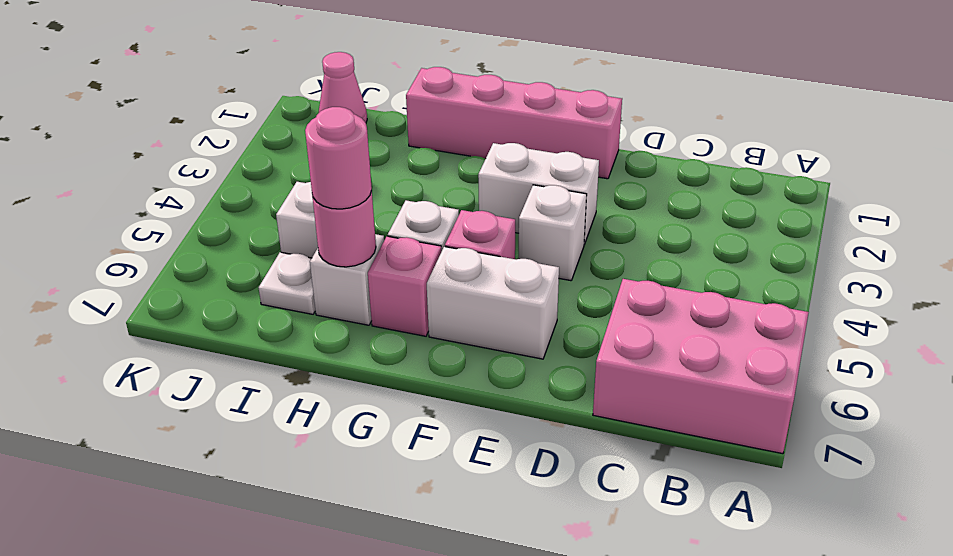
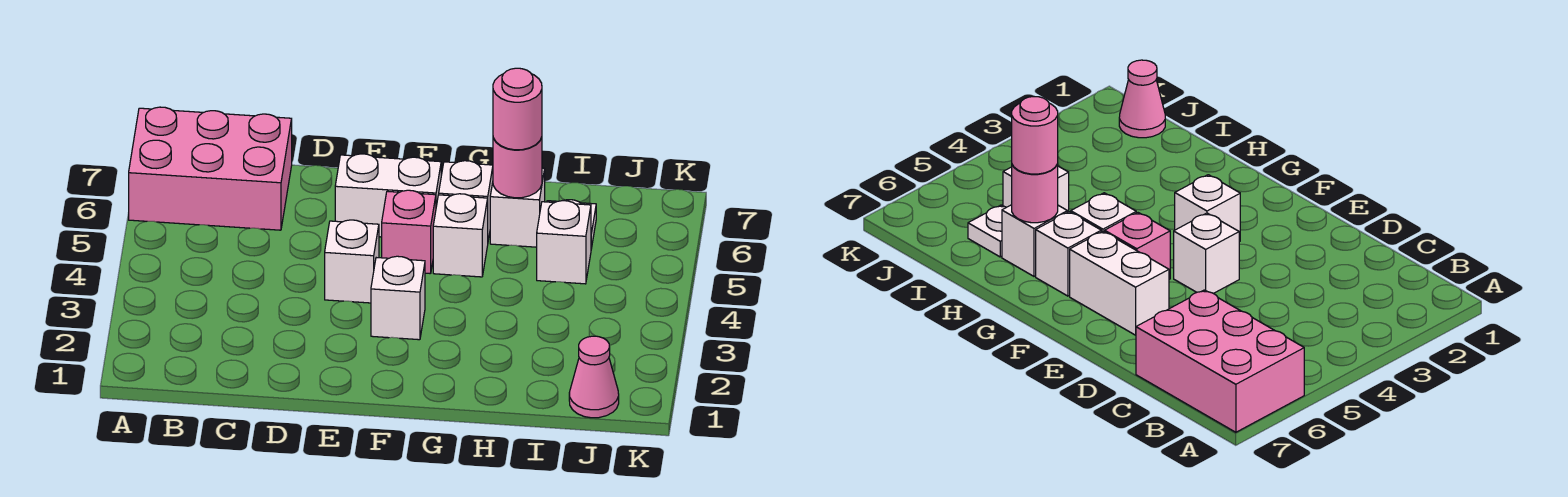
pink 1x4 brick [406,67,622,179] -> none
white 1x2 brick [478,143,599,245] -> white 1x1 brick [371,256,425,340]
pink 1x1 brick [368,236,441,336] -> white 1x1 brick [439,161,493,240]

